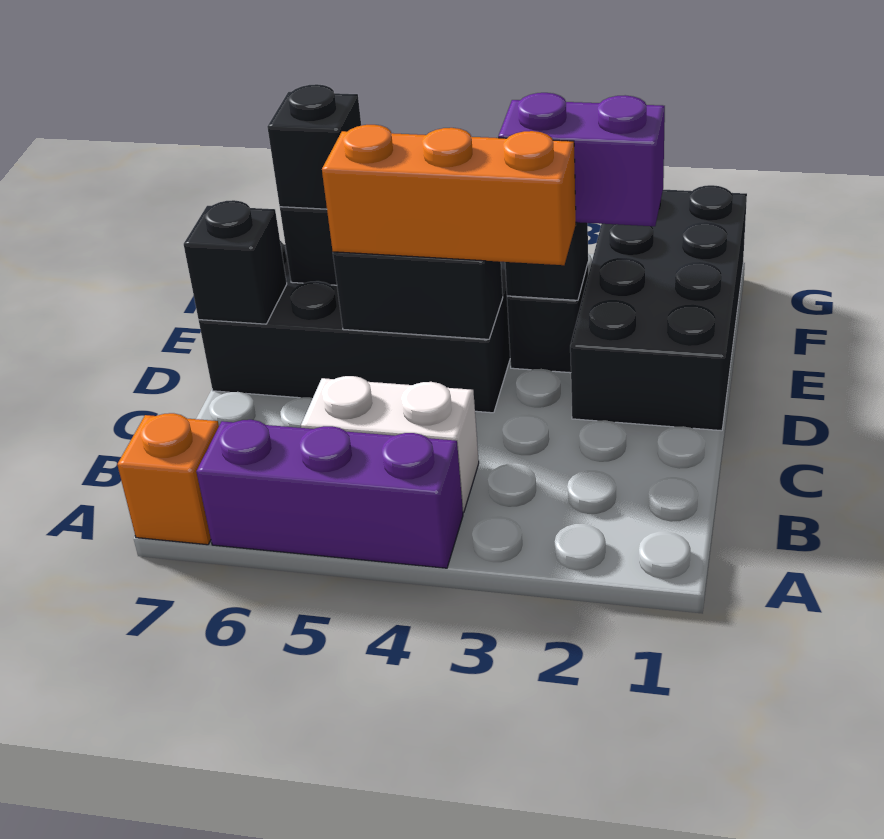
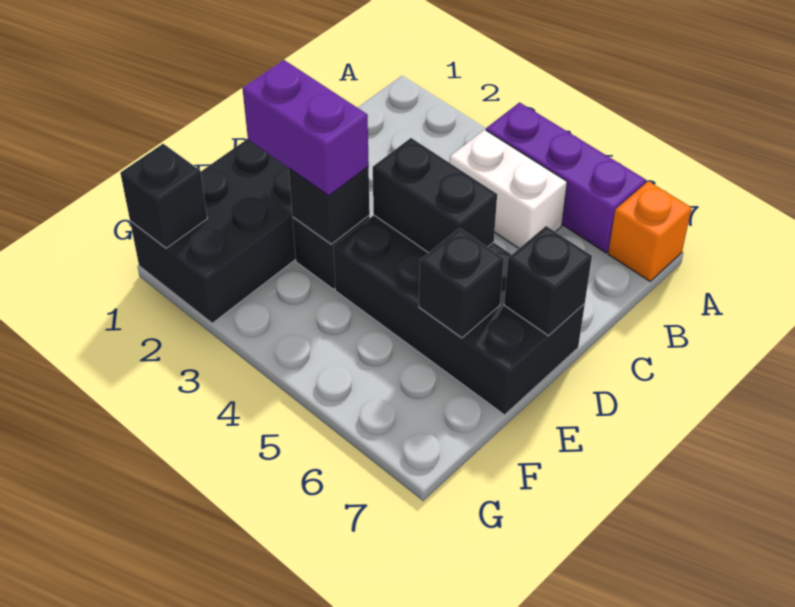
orange 1x3 brick [322,125,576,265] -> none
black 1x1 brick [267,84,361,209] -> black 1x1 brick moved to [120,144,207,248]

